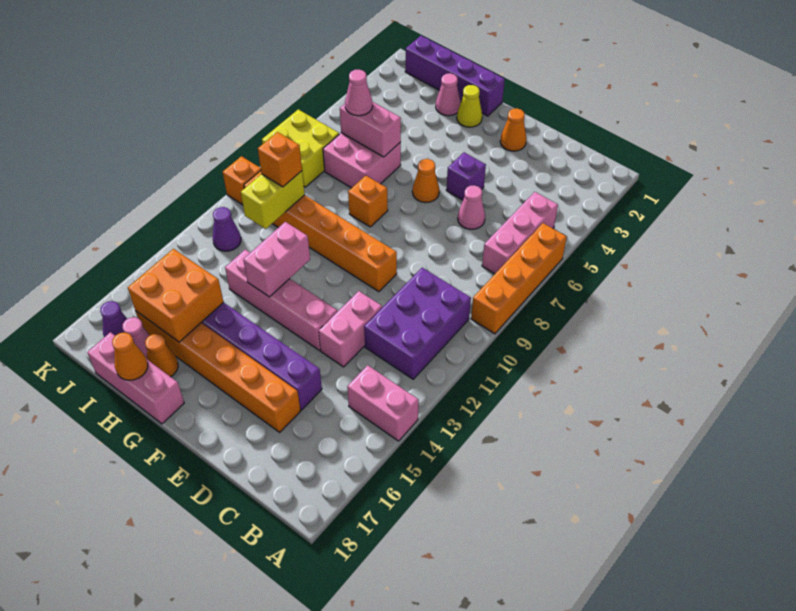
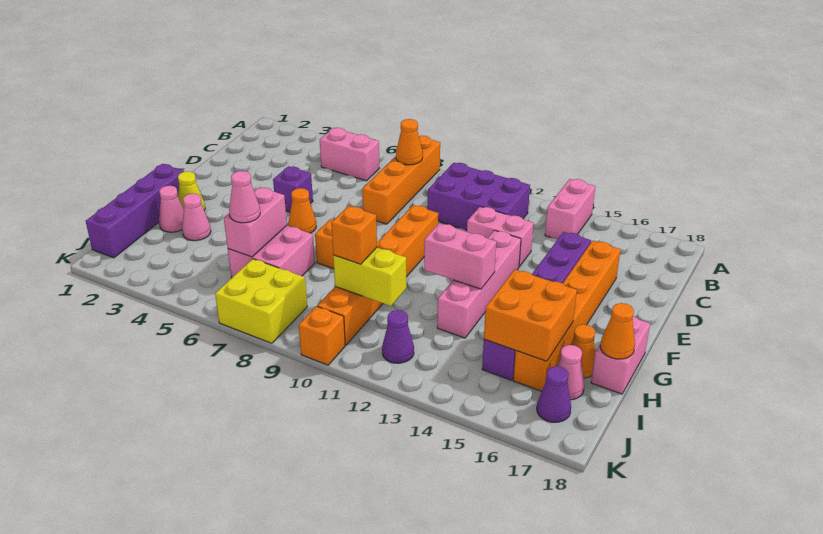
orange 1x4 brick [471,223,567,334] -> orange 1x4 brick turned to [362,136,440,224]
pink 1x3 brick [482,192,558,274] -> pink 1x2 brick [320,128,379,181]
pink 1x1 cone [458,185,485,229] -> pink 1x1 cone moved to [182,194,211,241]
orange 1x1 cone [500,108,526,151] -> orange 1x1 cone moved to [396,119,423,165]
pink 1x3 brick [87,332,184,424] -> pink 1x2 brick [591,316,650,394]

